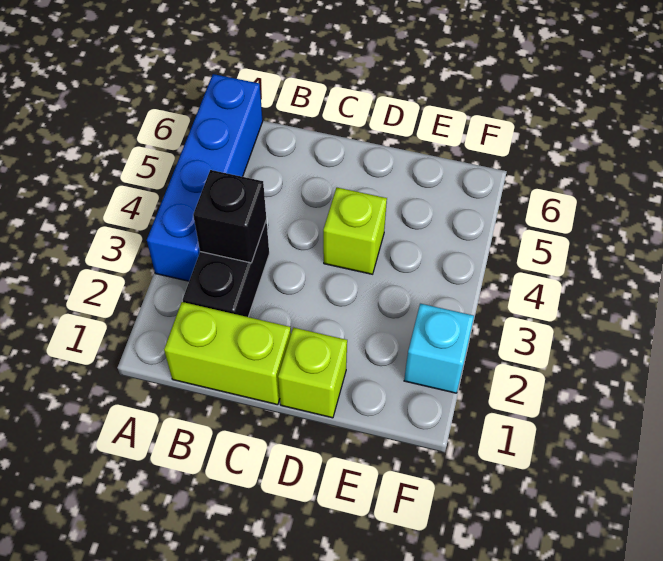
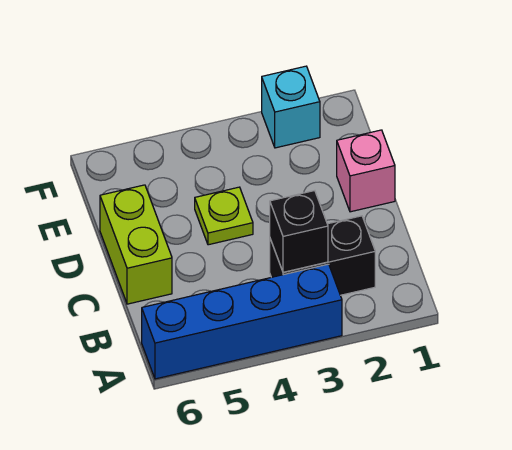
lime 1x2 brick [164,302,291,405] -> lime 1x2 brick moved to [100,185,172,304]
lime 1x1 brick [278,328,347,418] -> pink 1x1 brick [337,130,395,212]
lime 1x1 brick [323,188,387,274] -> lime 1x1 plate [195,187,253,245]

